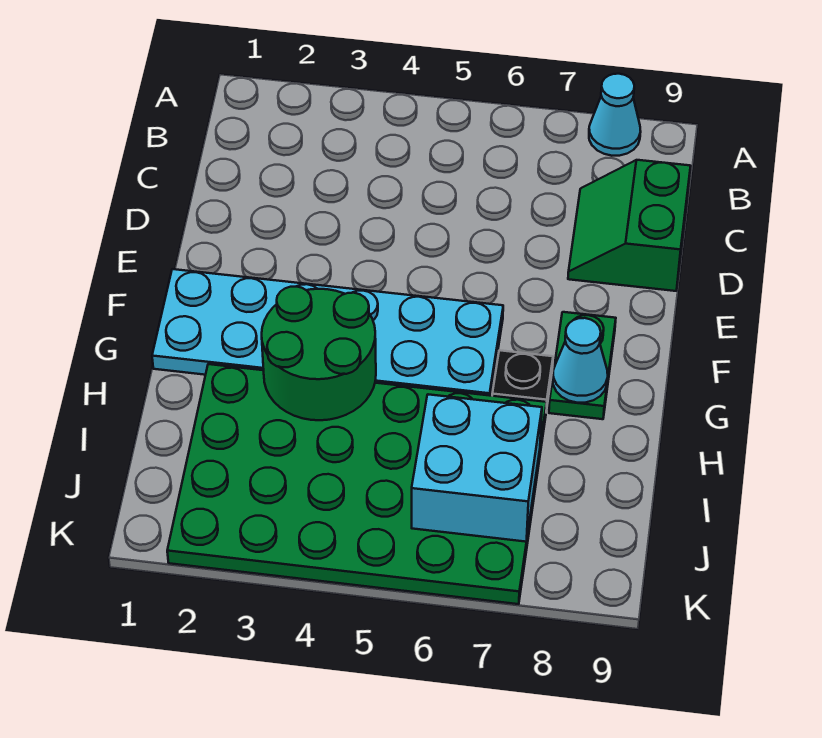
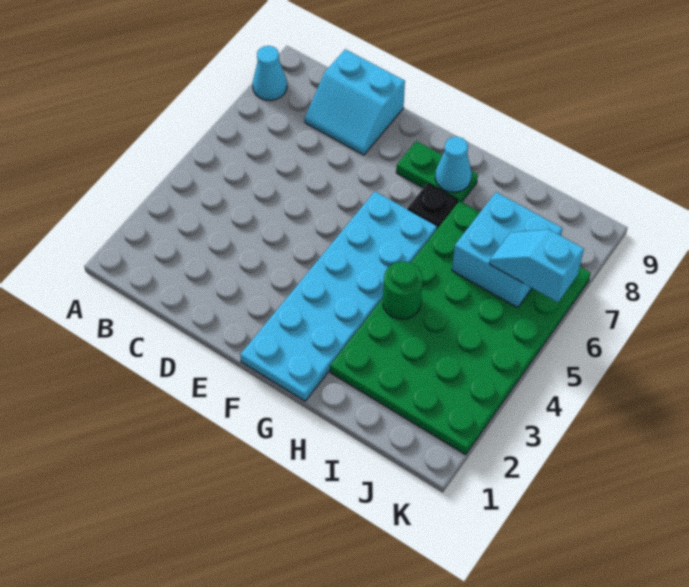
green 2x2 slope [568,160,691,291] -> cyan 2x2 slope [305,49,405,155]
green 2x2 round brick [262,287,376,420] -> green 1x1 round brick [383,262,423,319]
none -> cyan 1x2 slope [489,229,584,302]

